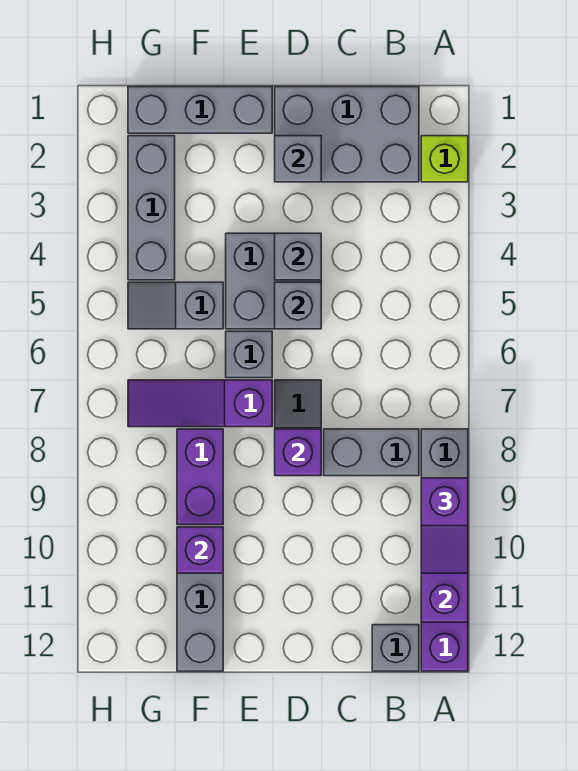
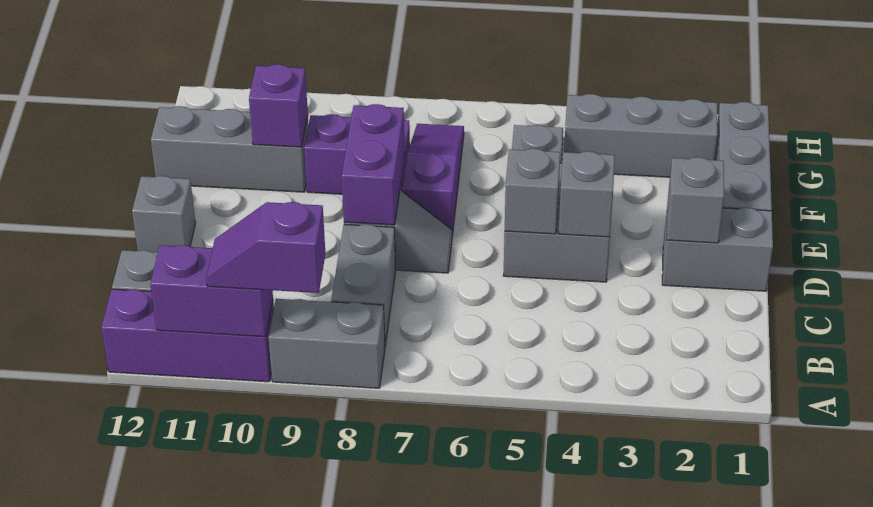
lime 1x1 brick [421,136,468,182] -> none
grey 2x3 brick [275,87,419,182] -> grey 1x2 brick [662,208,773,291]
purple 1x1 brick [275,429,321,476] -> purple 1x2 brick [342,104,405,225]
grey 1x1 brick [226,331,272,378] -> grey 1x1 brick moved to [132,176,196,252]

